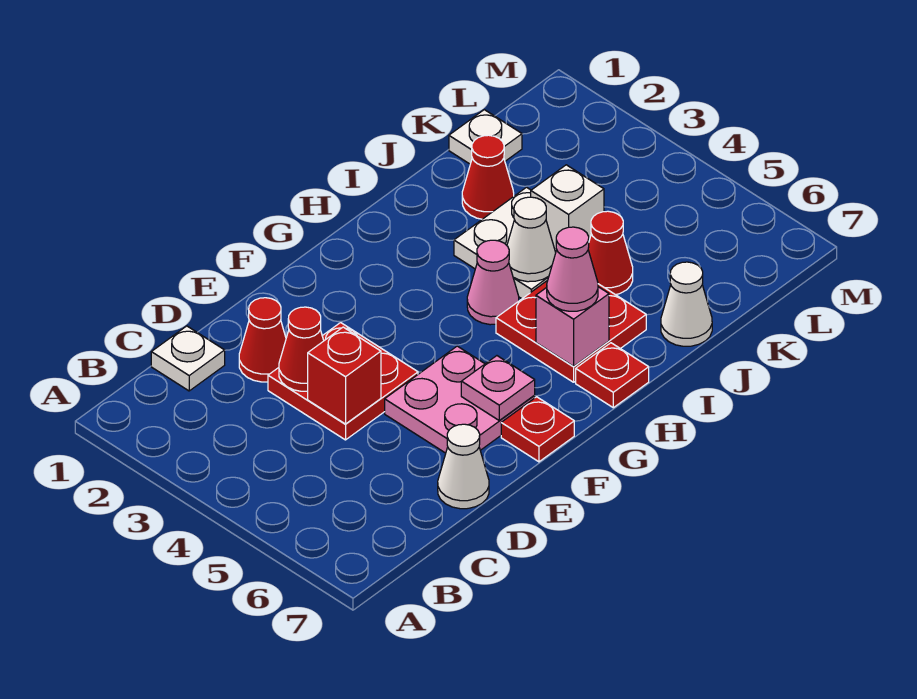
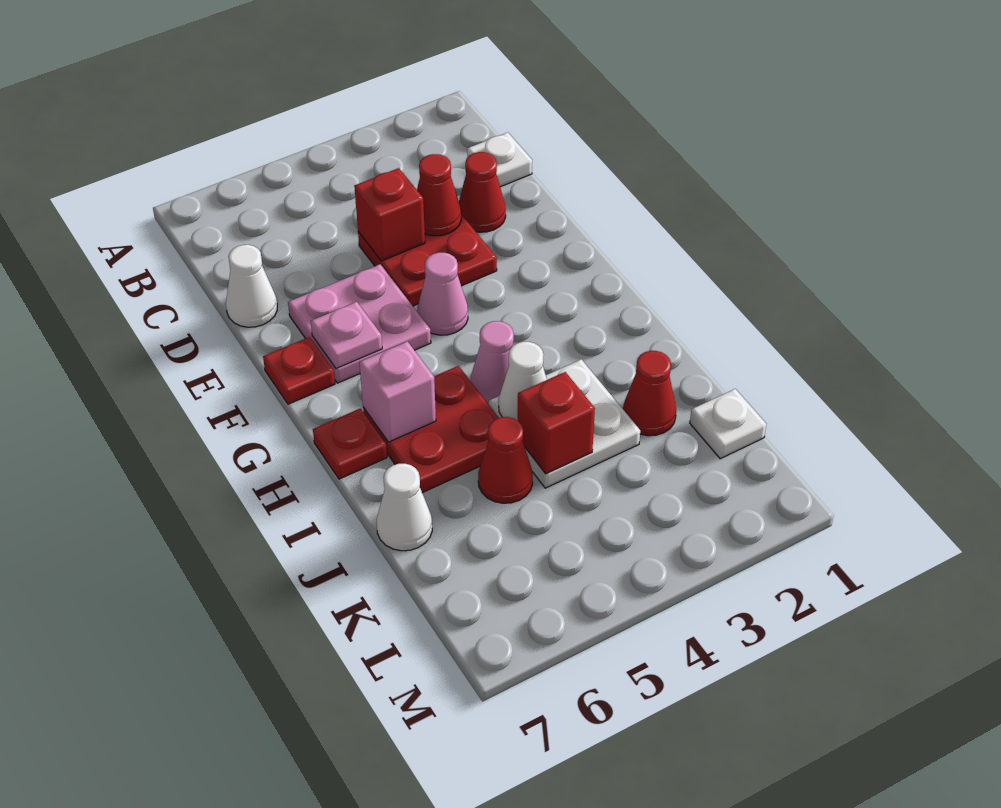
pink 1x1 cone [547,227,598,311] -> pink 1x1 cone moved to [417,253,468,335]
white 1x1 brick [531,165,604,252] -> red 1x1 brick [518,372,595,474]

